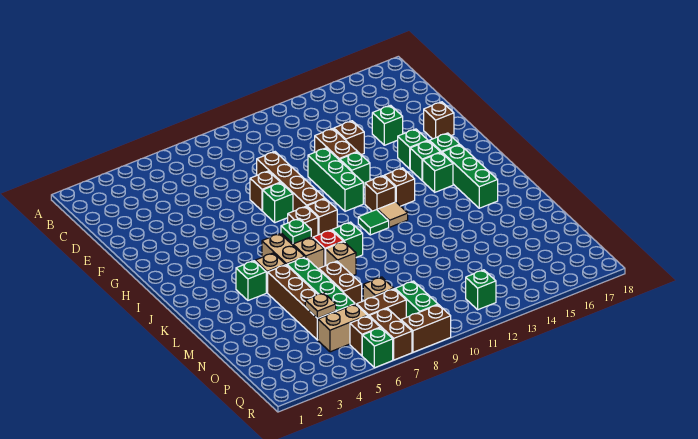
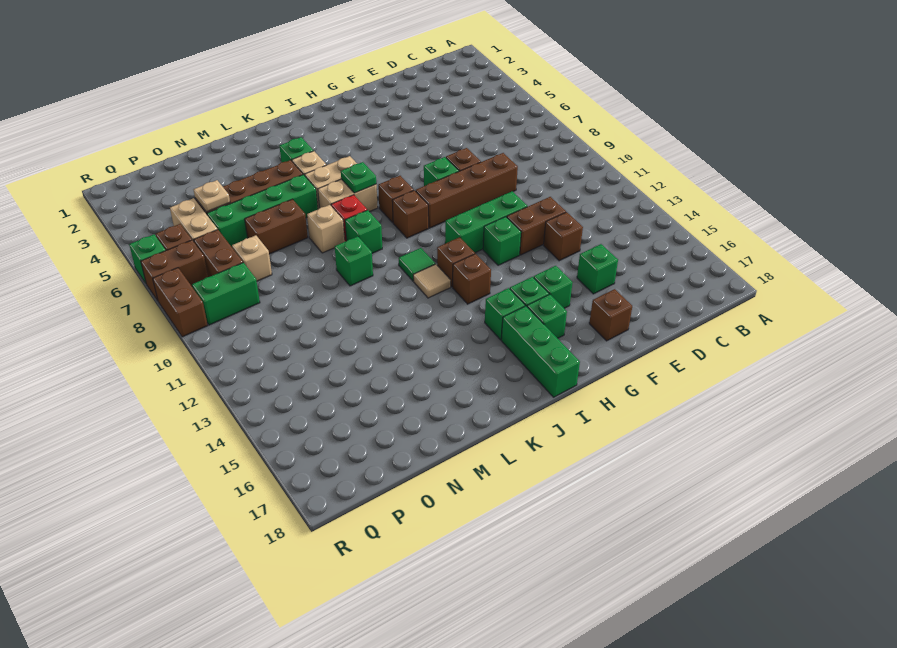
green 1x3 brick [442,145,498,208] -> green 1x3 brick turned to [501,306,580,397]
green 1x1 brick [466,270,496,310] -> green 1x1 brick moved to [335,236,373,286]

